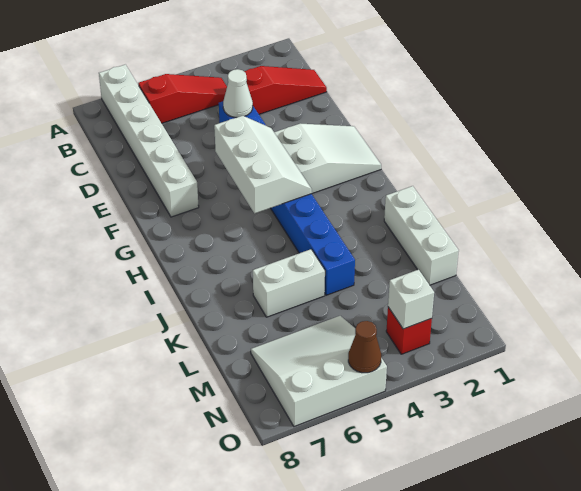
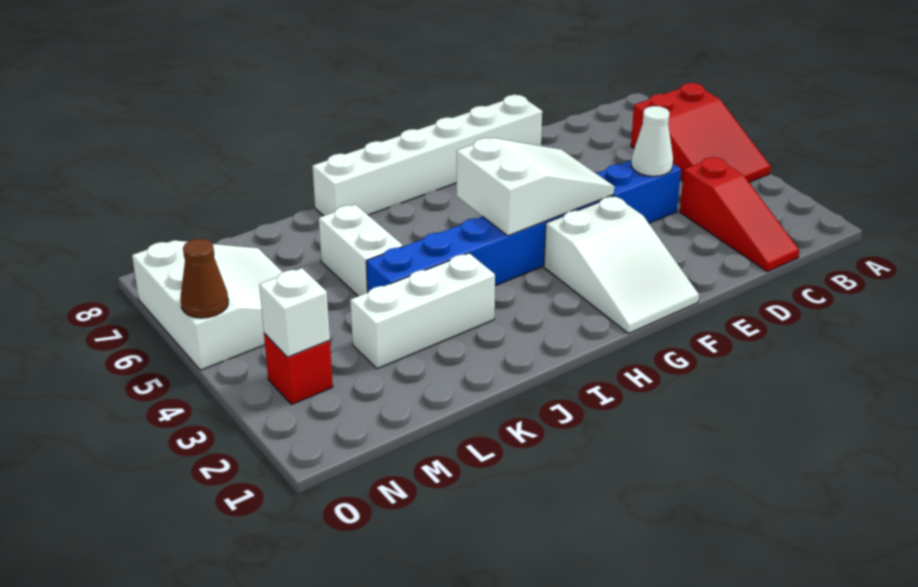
white 1x6 brick [99,65,199,217] -> white 1x6 brick moved to [313,95,542,216]
red 1x3 slope [138,74,227,123] -> red 2x3 slope [631,83,771,182]
white 2x3 slope [214,116,312,213] -> white 2x3 slope turned to [457,138,614,236]
white 1x3 brick [384,186,459,285] -> white 1x3 brick moved to [350,253,495,369]

